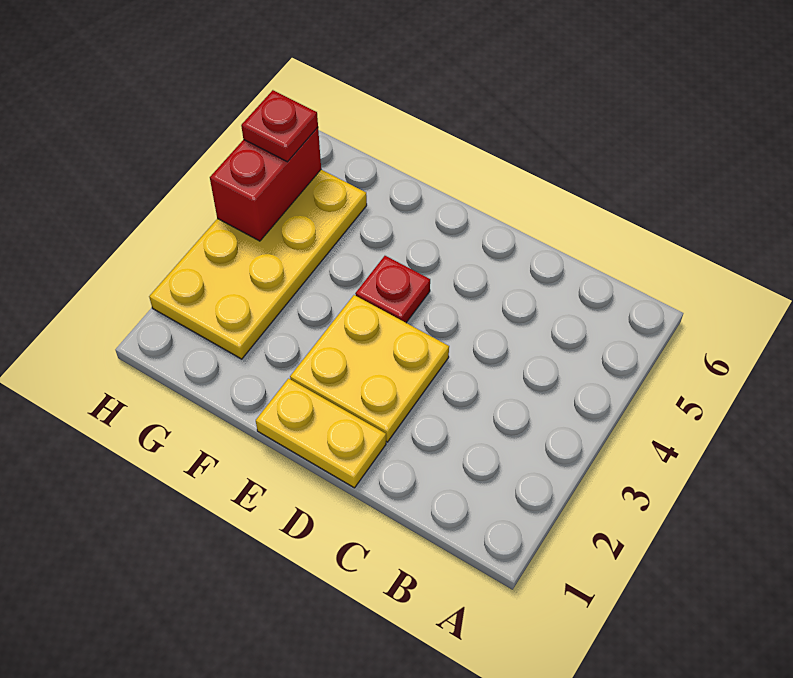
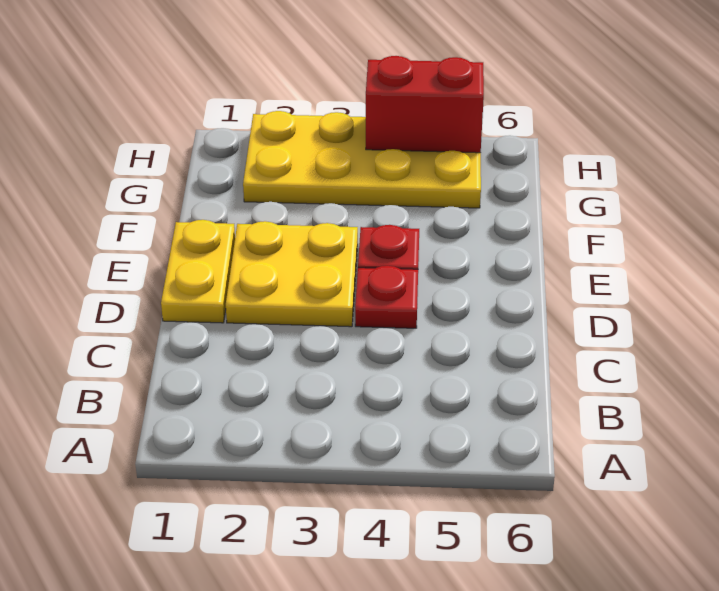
red 1x1 plate [241,90,318,162] -> red 1x1 plate moved to [355,266,418,328]

